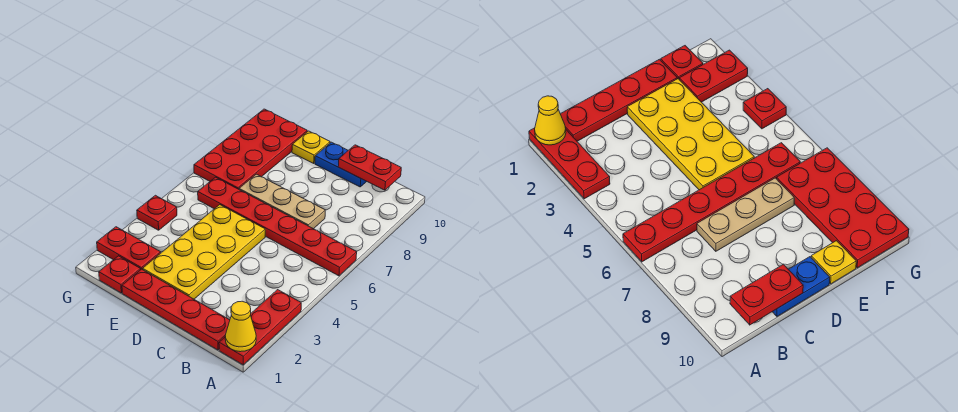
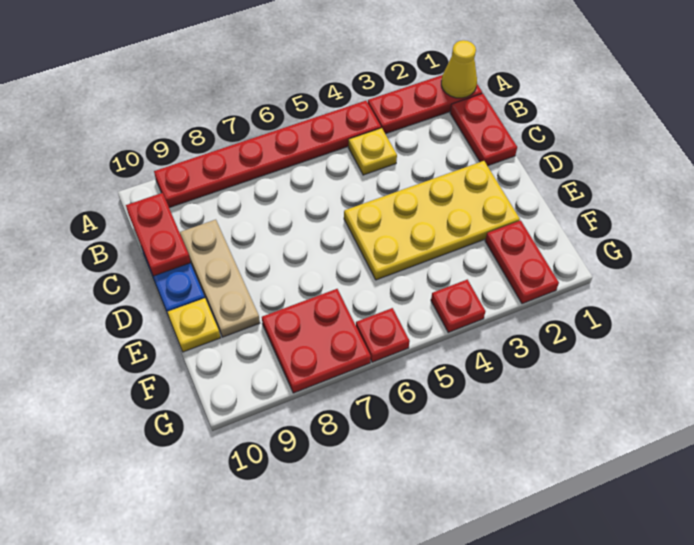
red 1x6 plate [198,177,357,276] -> red 1x6 plate turned to [154,101,381,208]
red 1x4 plate [122,269,230,350] -> red 1x2 plate [450,94,517,166]
none -> yellow 1x1 plate [348,128,397,175]
tan 1x3 plate [239,174,325,229] -> tan 1x3 plate moved to [180,220,260,337]
red 1x1 plate [99,256,141,293] -> red 1x1 plate moved to [356,308,410,362]
red 2x4 plate [194,109,307,189] -> red 2x2 plate [262,289,371,393]

